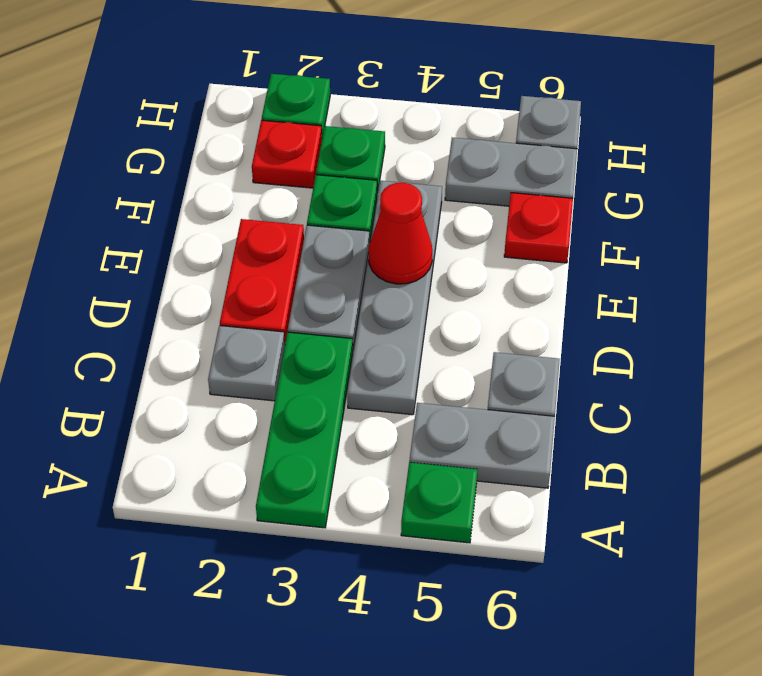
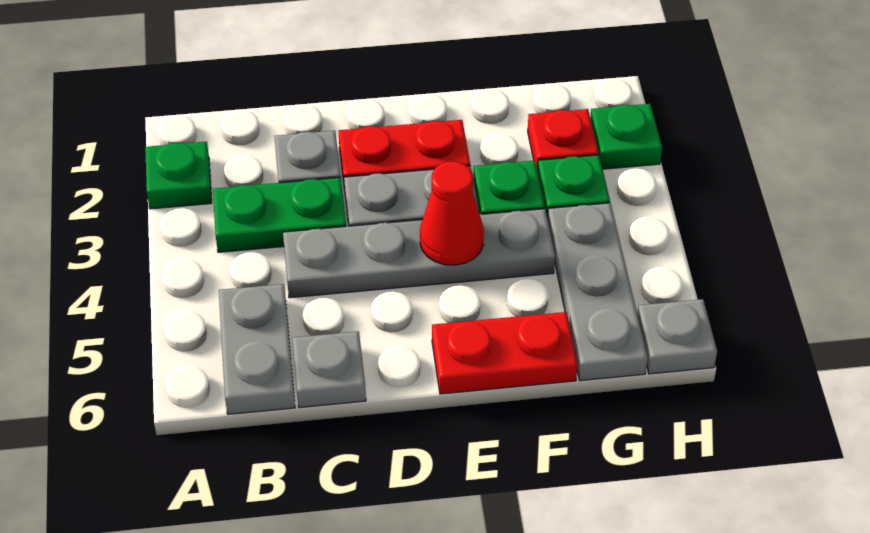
green 1x3 plate [256,332,353,528] -> green 1x2 plate [213,177,346,252]
green 1x1 plate [401,462,477,543] -> green 1x1 plate moved to [145,142,212,209]
red 1x1 plate [504,193,573,263] -> red 1x2 plate [432,312,578,394]
grey 1x2 plate [445,138,577,206] -> grey 1x3 plate [548,203,648,381]

